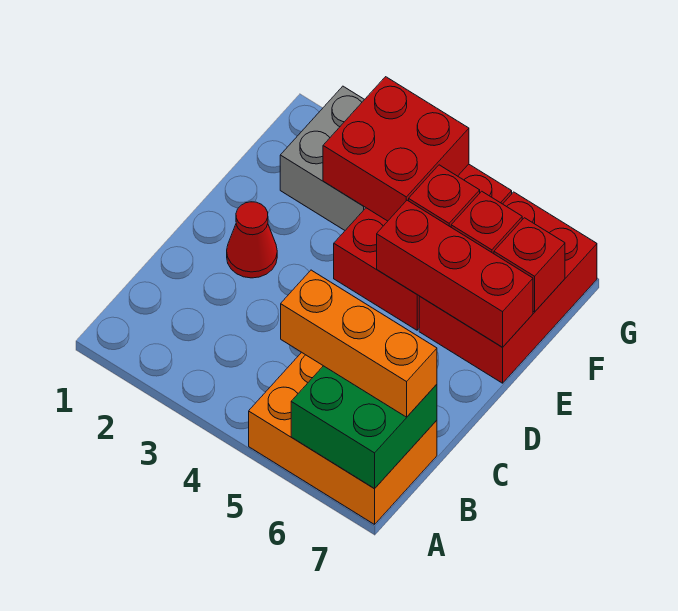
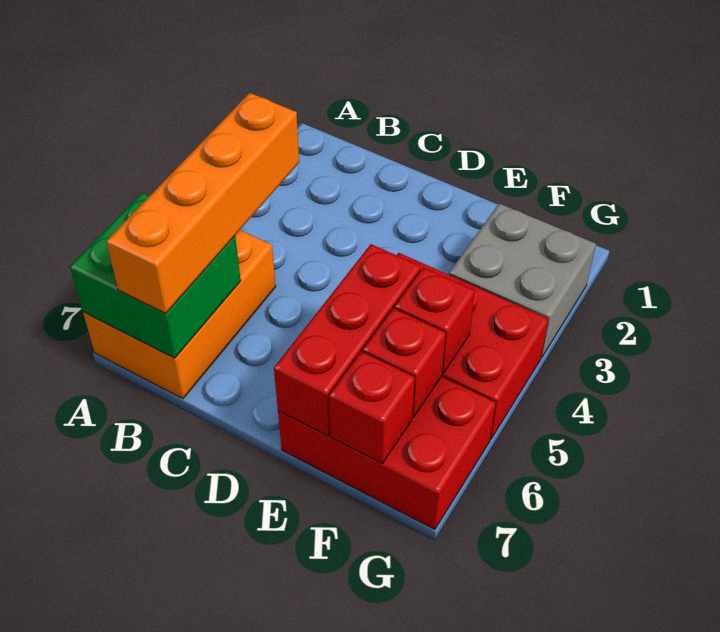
orange 1x3 brick [281,270,437,417] -> orange 1x4 brick [106,93,299,314]
red 1x1 cone [227,202,277,278] -> none
red 2x2 brick [323,77,469,221] -> none

